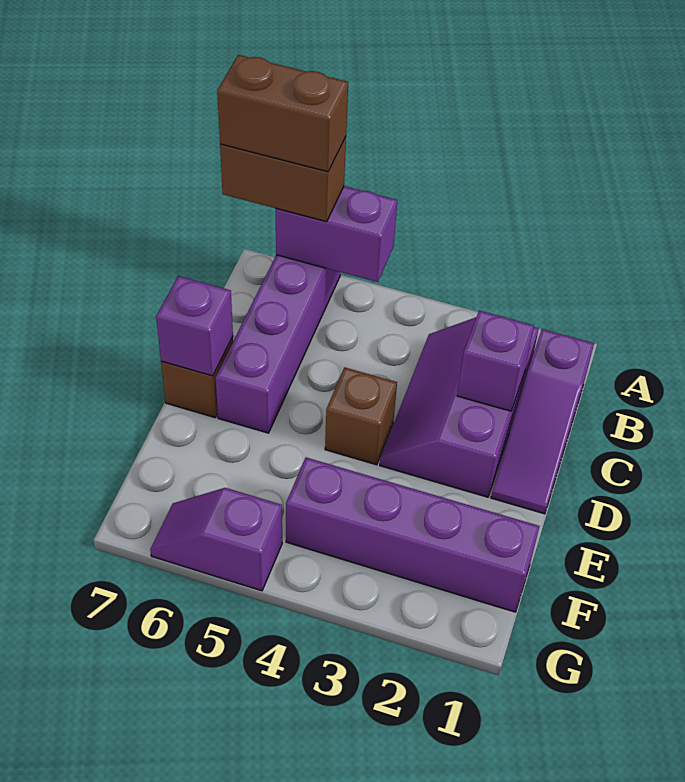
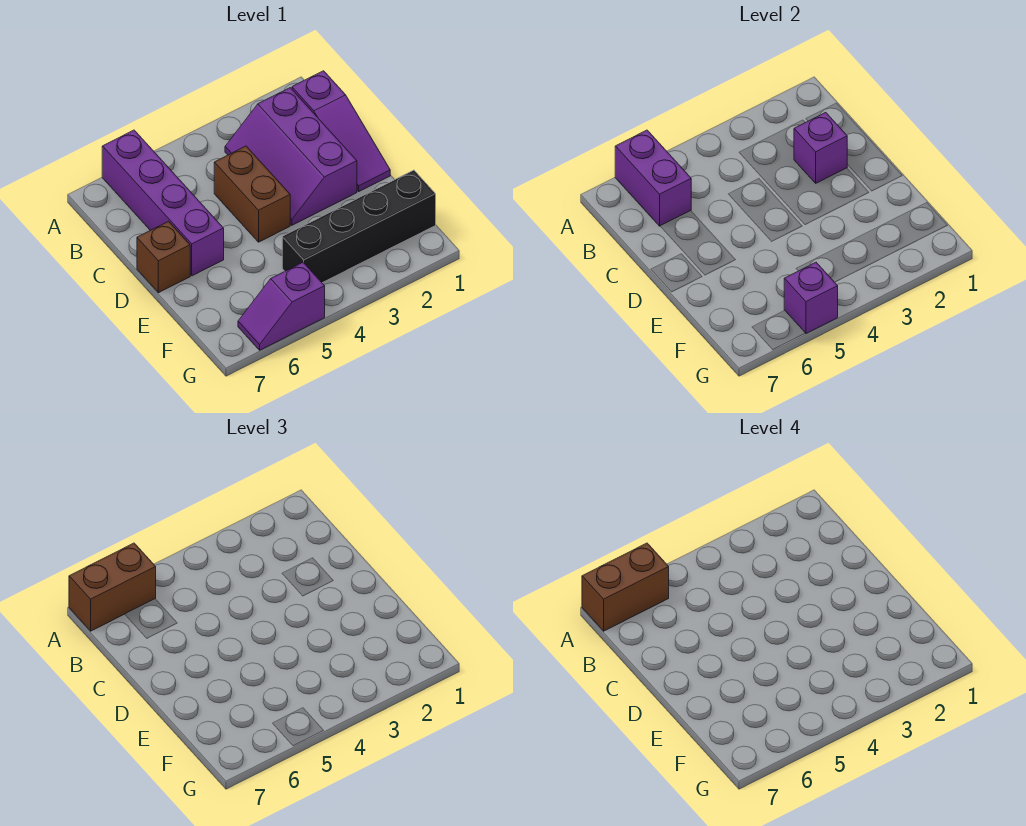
purple 1x2 brick [276,186,397,282] -> purple 1x2 brick turned to [615,130,691,226]
brown 1x1 brick [325,367,397,465] -> brown 1x2 brick [214,146,290,242]
purple 1x1 brick [156,276,233,376] -> purple 1x1 brick moved to [784,262,838,333]
purple 1x4 brick [286,457,540,612] -> black 1x4 brick [282,170,436,283]

